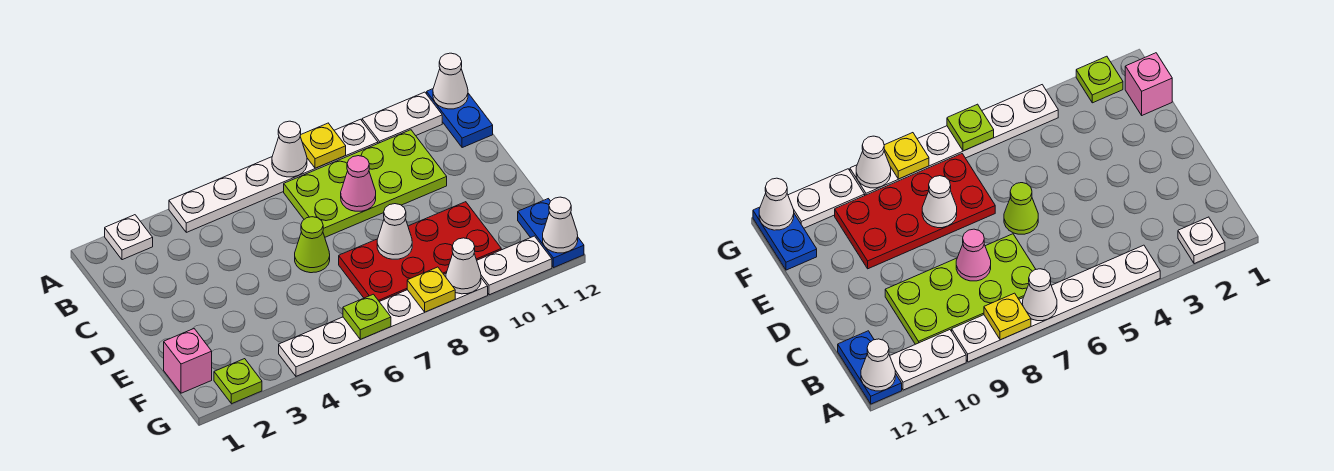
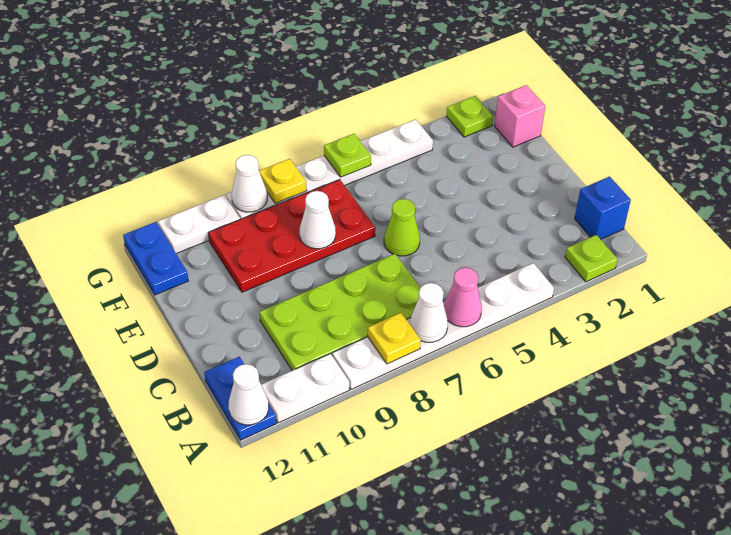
white 1x1 plate [105,215,153,260] -> lime 1x1 plate [565,235,618,282]
none -> blue 1x1 brick [575,176,631,239]
pink 1x1 cone [341,156,376,211] -> pink 1x1 cone moved to [444,268,482,327]
white 1x1 cone [543,197,578,253] -> none

